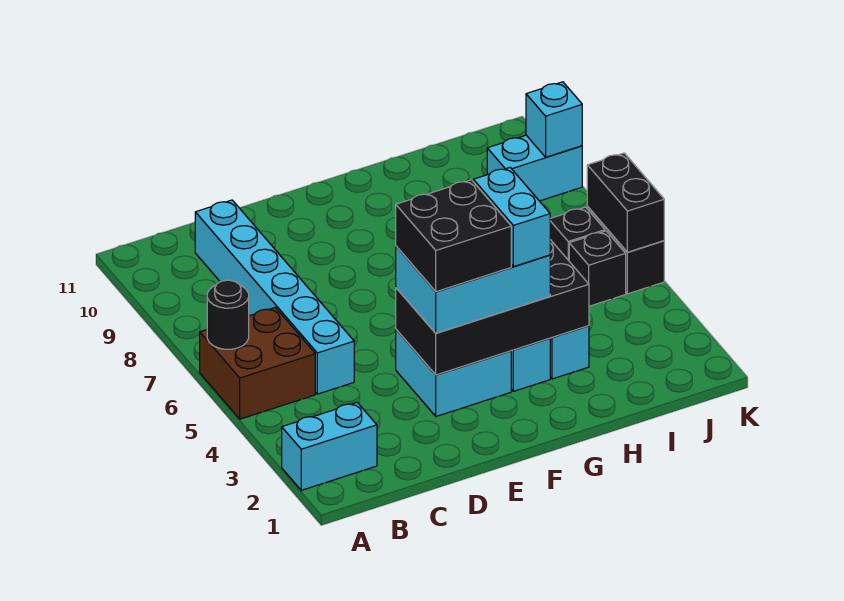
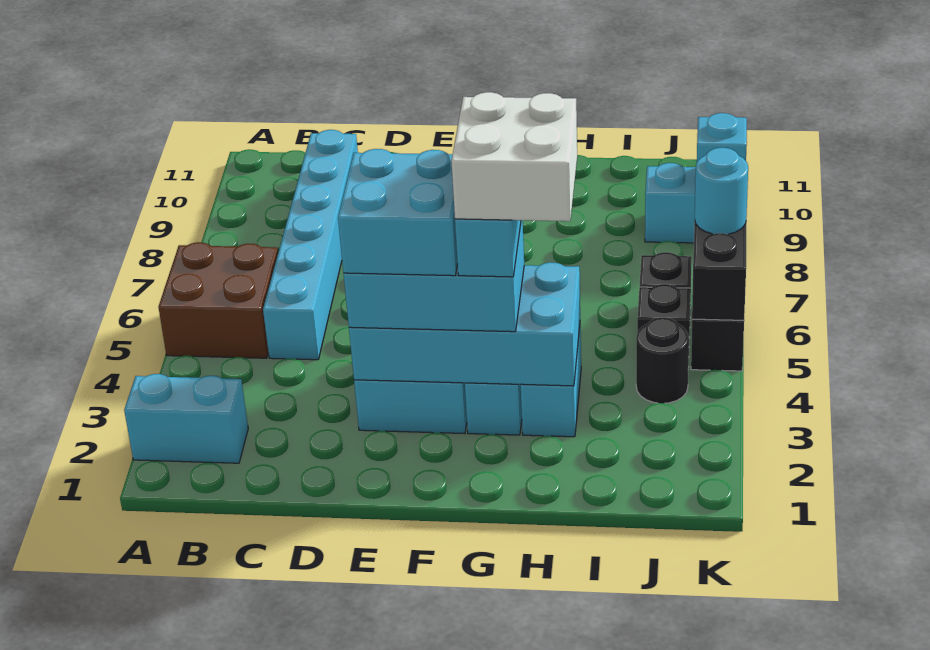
black 1x1 round brick [207,280,249,349] -> black 1x1 round brick moved to [636,318,689,403]
black 2x4 brick [396,240,589,375] -> cyan 2x4 brick [349,262,580,386]
black 2x2 brick [396,180,511,292] -> cyan 2x2 brick [338,149,458,276]
none -> white 2x2 brick [451,92,577,221]
none -> cyan 1x1 round brick [695,148,748,234]

